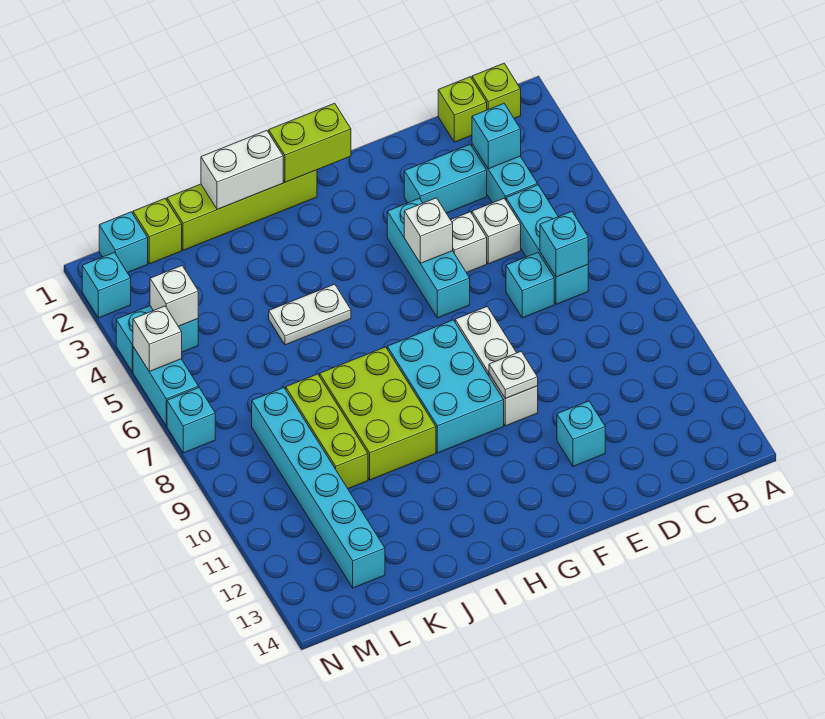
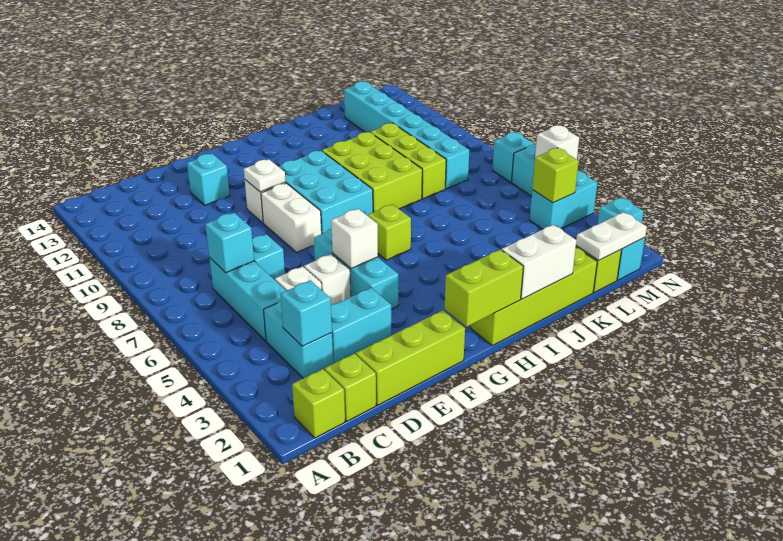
none -> lime 1x3 brick [356,310,465,405]
none -> lime 1x1 brick [368,204,411,260]
white 1x2 plate [269,284,351,345] -> white 1x2 plate moved to [576,212,647,261]
white 1x1 brick [150,266,198,326] -> lime 1x1 brick [532,148,579,203]

